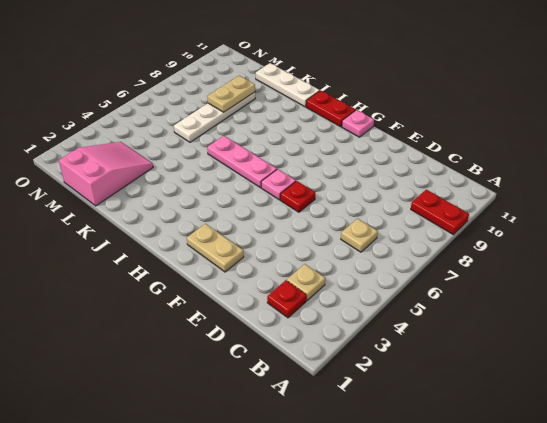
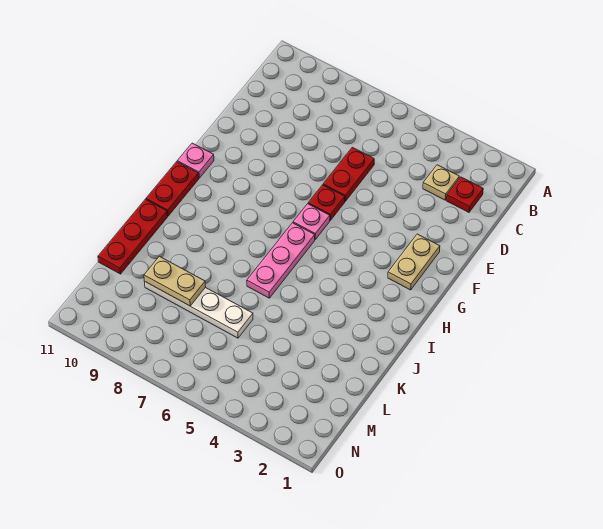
red 1x2 plate [411,190,469,234] -> red 1x2 plate moved to [323,147,374,201]
tan 1x1 plate [341,219,378,252] -> none
white 1x3 plate [256,63,320,107] -> red 1x3 plate [98,199,167,274]
pink 2x3 slope [59,142,153,206] -> none

